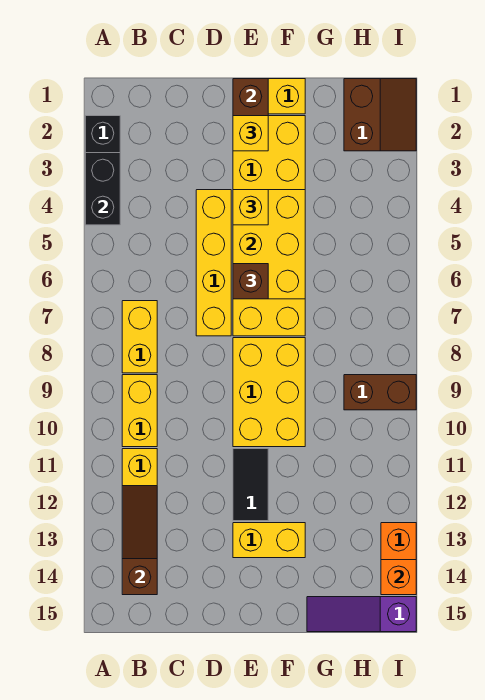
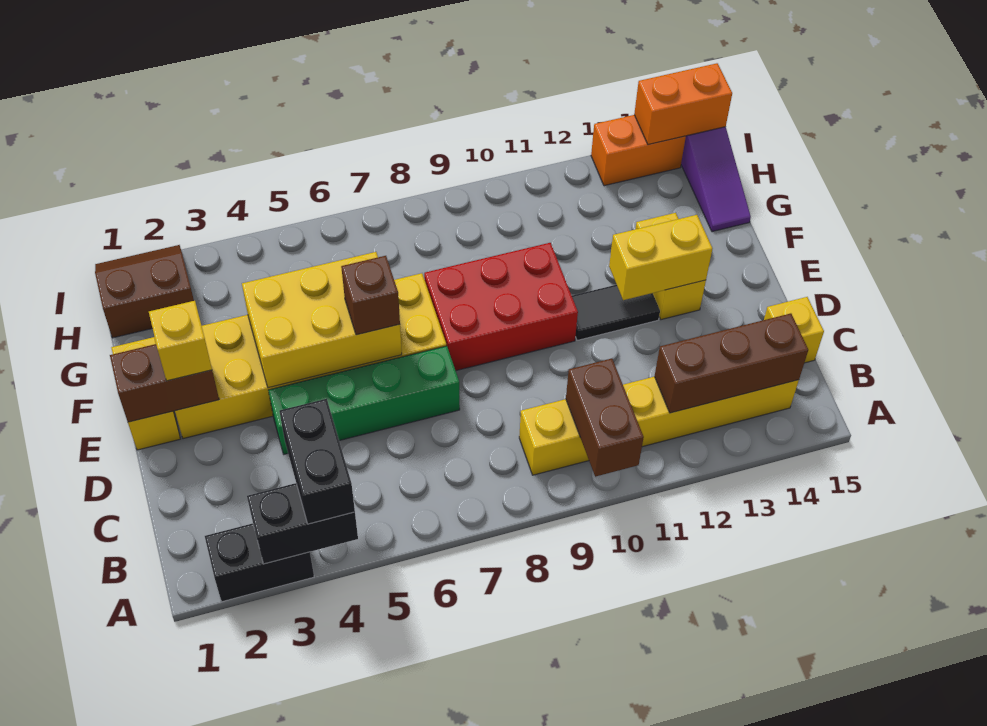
none -> black 1x2 brick [279,399,355,524]
yellow 1x2 brick [122,301,157,373] -> yellow 1x2 brick moved to [609,215,712,300]
brown 1x3 slope [122,486,157,595] -> brown 1x3 brick [654,313,808,413]
yellow 1x4 brick [196,190,231,336] -> green 1x4 brick [268,346,460,454]
yellow 1x1 brick [233,190,268,225] -> yellow 1x1 brick moved to [764,297,824,363]
yellow 2x3 brick [233,338,305,447] -> red 2x3 brick [424,243,578,371]
brown 1x2 brick [344,375,416,410] -> brown 1x2 brick moved to [566,359,644,477]
orange 1x1 brick [381,560,416,595] -> orange 1x2 brick [634,63,732,145]

